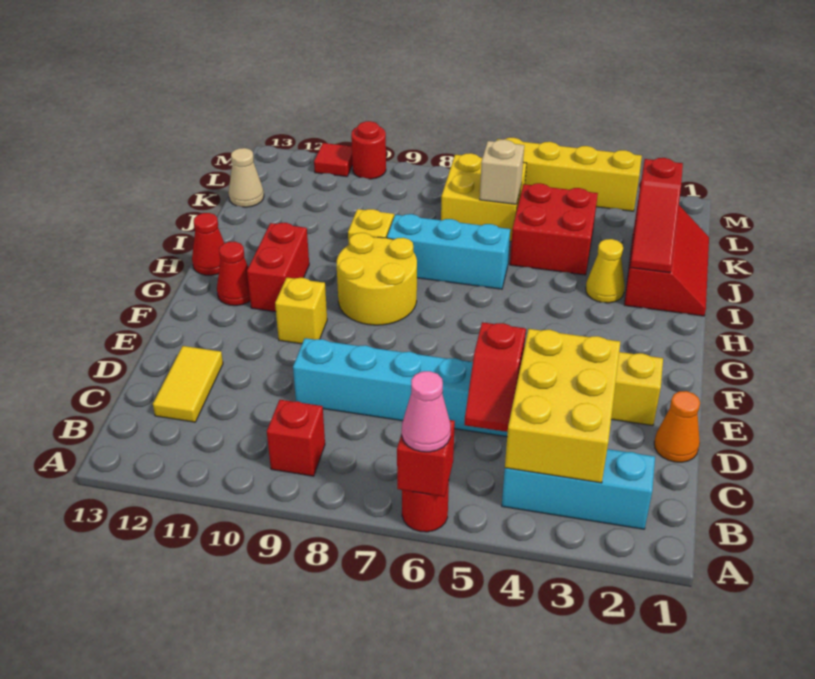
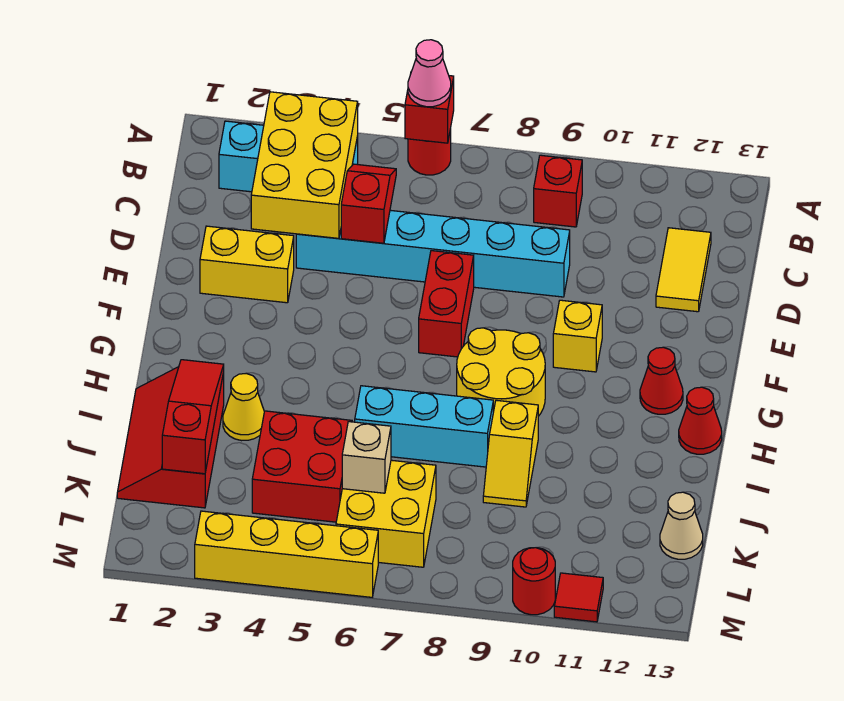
orange 1x1 cone [654,391,700,462] -> none
red 1x2 brick [247,223,309,312] -> red 1x2 brick moved to [419,251,474,357]

